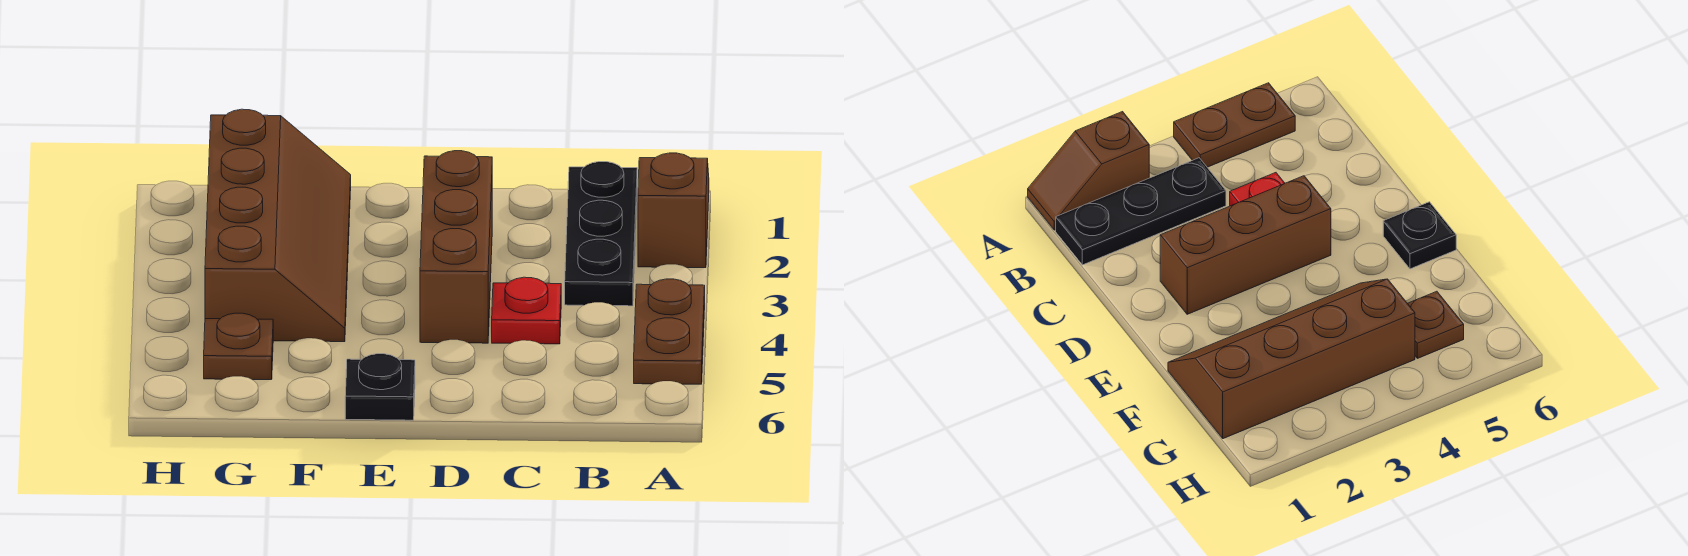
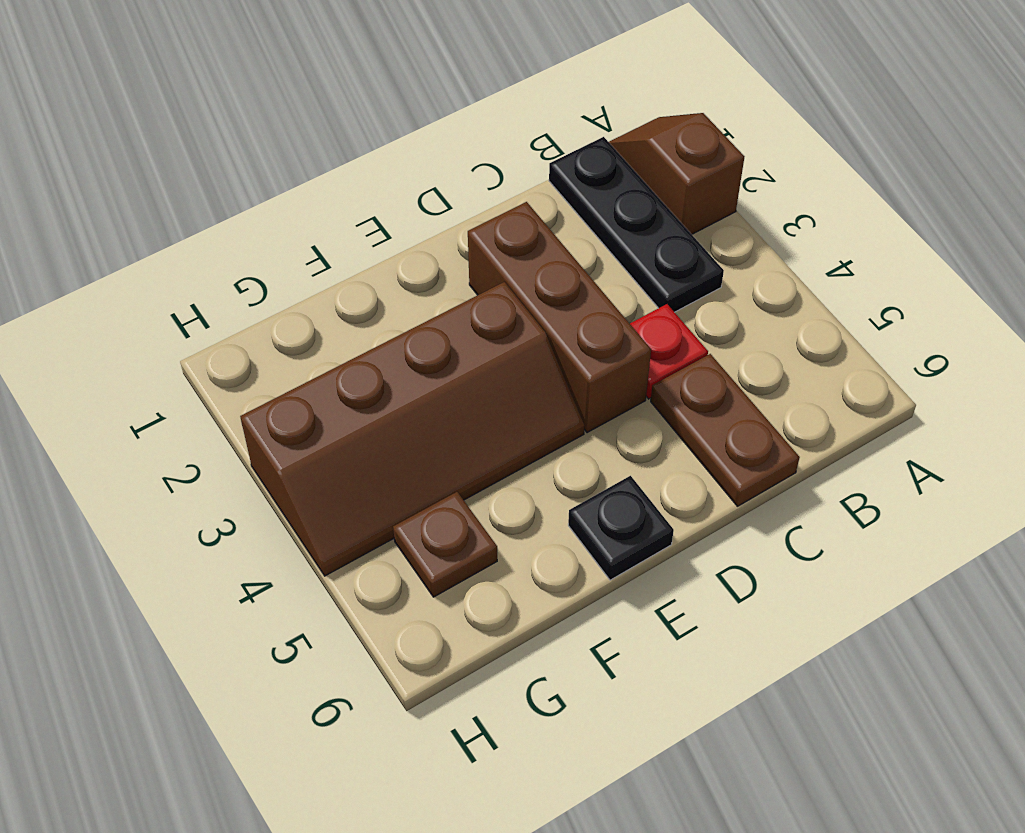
brown 1x2 plate [634,279,705,384] -> brown 1x2 plate moved to [651,354,800,506]
brown 2x4 slope [205,109,351,342] -> brown 2x4 slope turned to [240,282,584,576]

